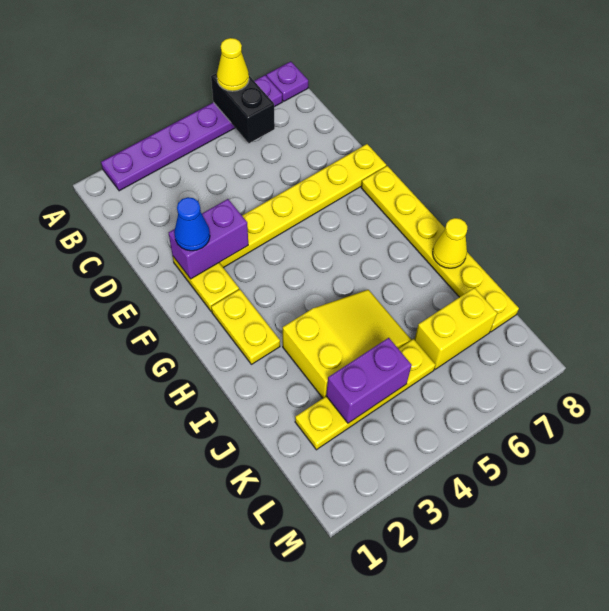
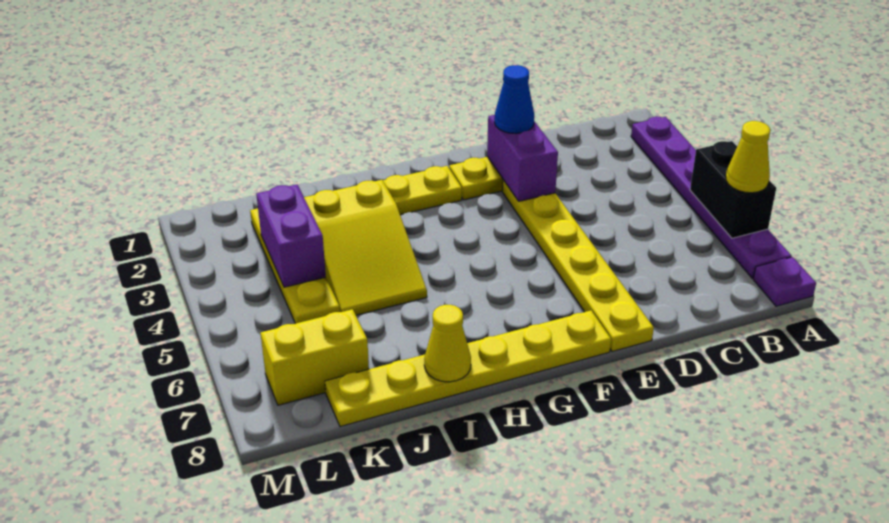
black 1x2 brick [211,73,275,143] -> black 1x2 brick turned to [690,141,776,238]
yellow 1x2 brick [414,288,497,369] -> yellow 1x2 brick turned to [261,309,369,405]

